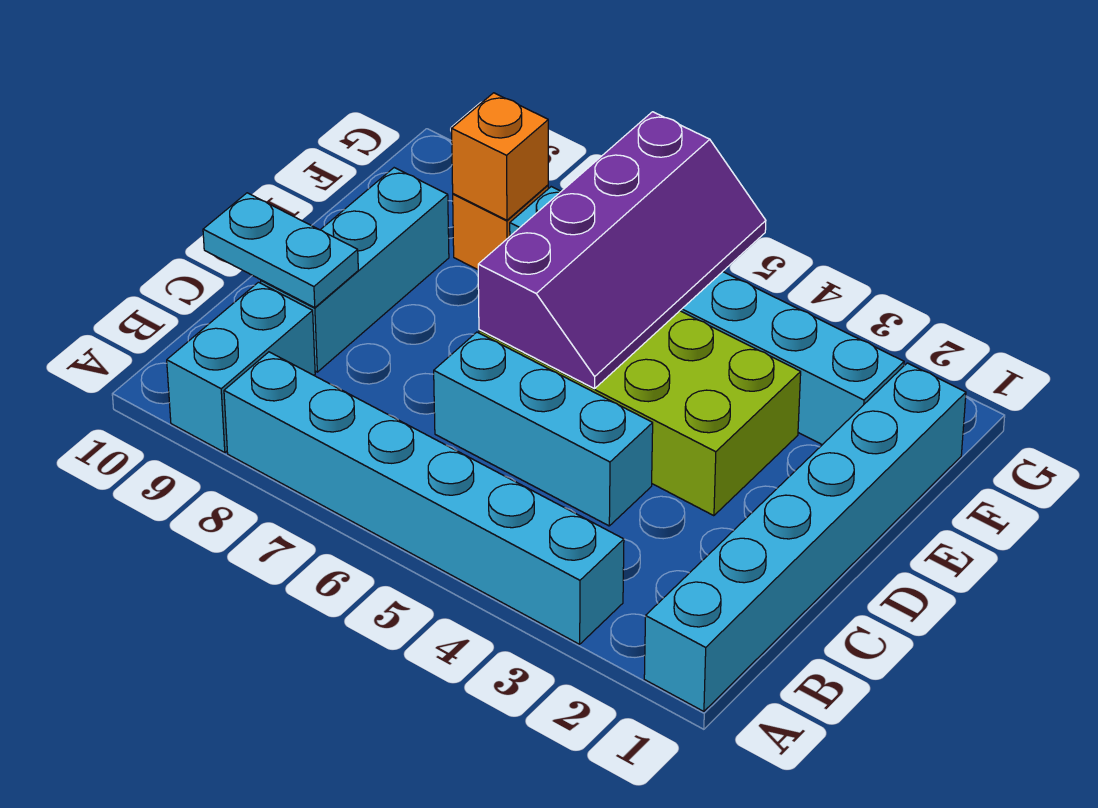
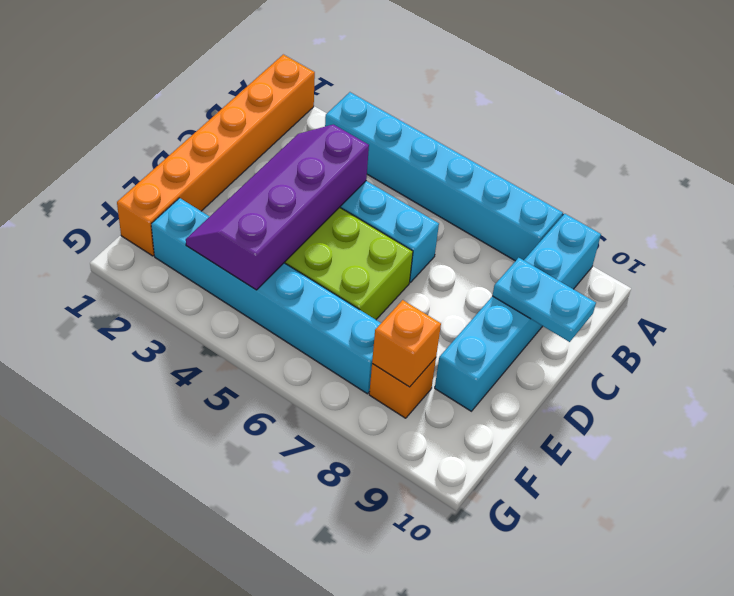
cyan 1x6 brick [644,363,966,711] -> orange 1x6 brick [117,54,315,256]
purple 2x4 slope [478,112,766,389] -> purple 2x4 slope moved to [186,124,369,290]

